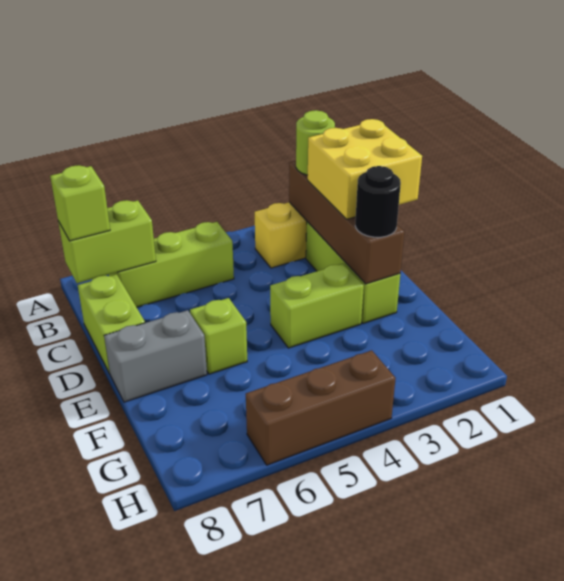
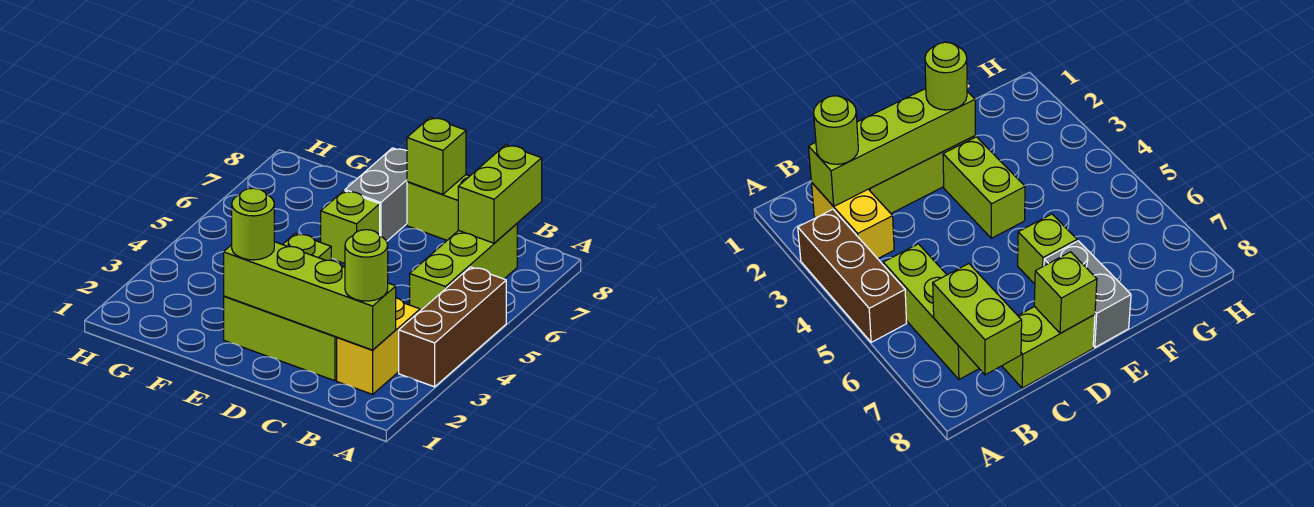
brown 1x4 brick [289,161,404,284] -> lime 1x4 brick [224,242,396,350]
lime 1x1 brick [50,165,110,241] -> lime 1x1 brick moved to [407,117,466,194]
yellow 2x2 brick [308,119,422,219] -> none
black 1x1 round brick [355,166,401,237] -> lime 1x1 round brick [232,188,274,260]
brown 1x3 brick [246,350,396,465] -> brown 1x3 brick moved to [399,267,506,387]

